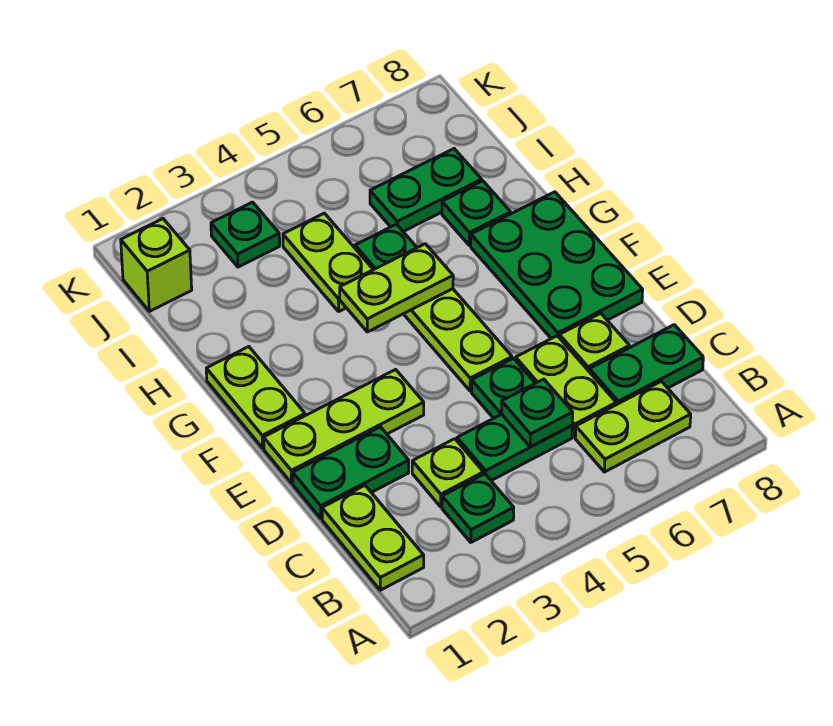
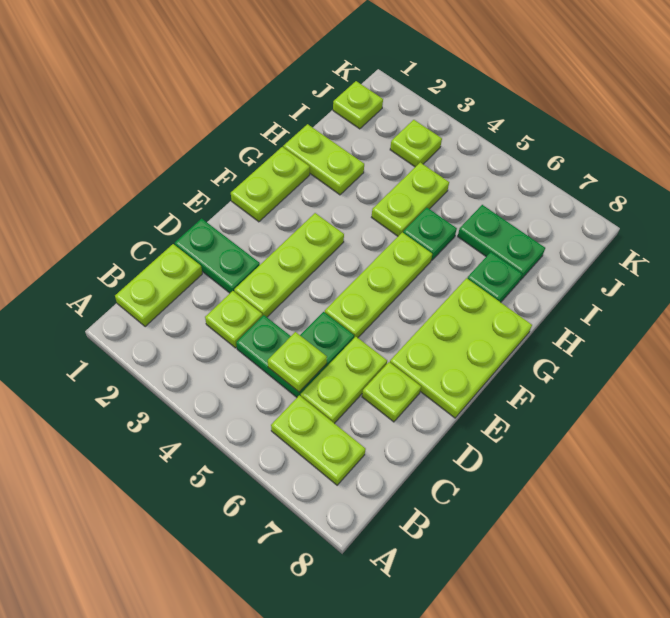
green 1x1 plate [442,474,514,542] -> none
green 1x1 plate [501,379,573,447] -> lime 1x1 plate [268,332,327,392]
green 1x2 plate [589,325,703,405] -> none
lime 1x3 plate [264,370,424,483] -> lime 1x3 plate turned to [234,213,344,317]
green 2x3 plate [471,192,643,339] -> lime 2x3 plate [390,278,532,418]
lime 1x2 plate [340,244,453,332] -> lime 1x2 plate moved to [283,124,364,195]
lime 1x1 brick [121,219,192,311] -> lime 1x1 plate [333,81,383,129]
green 1x1 plate [211,202,280,267] -> lime 1x1 plate [390,120,442,167]

